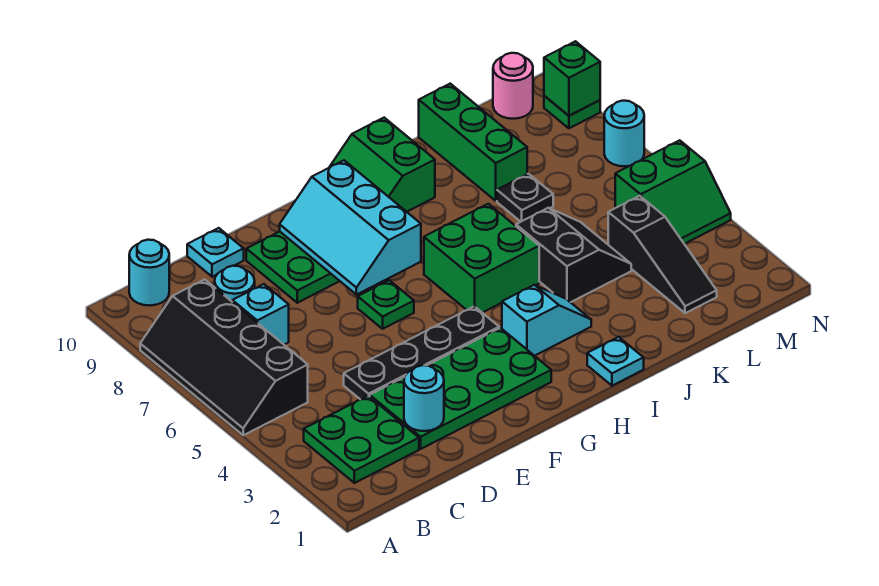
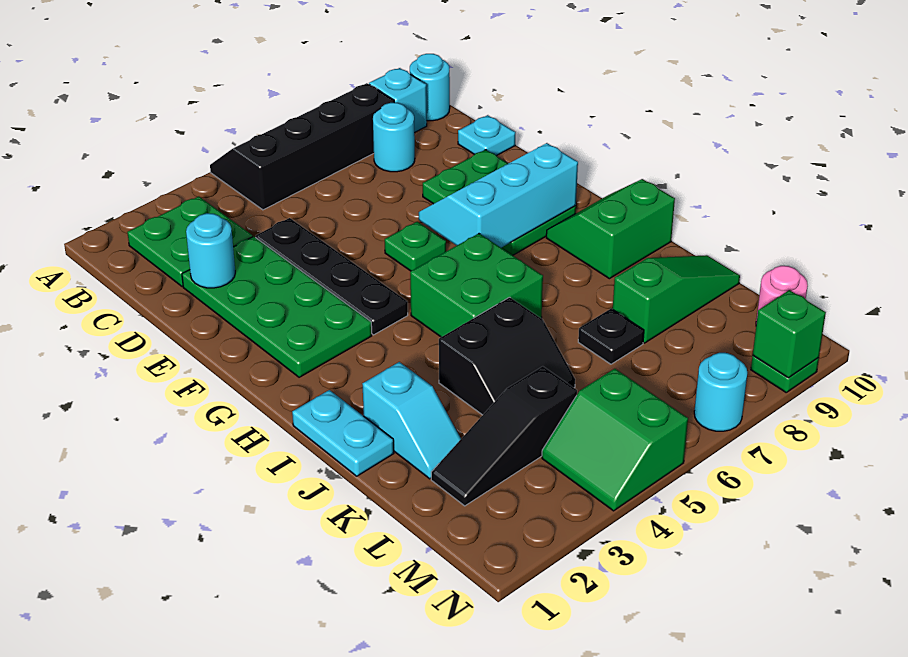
cyan 1x1 brick [232,284,289,345] -> cyan 1x1 brick moved to [369,68,427,133]
cyan 1x2 slope [502,285,591,356] -> cyan 1x2 slope moved to [363,362,461,479]
cyan 1x1 plate [587,337,644,386] -> cyan 1x2 plate [292,390,394,476]
green 1x3 brick [419,84,527,201] -> green 1x3 slope [613,255,740,343]

